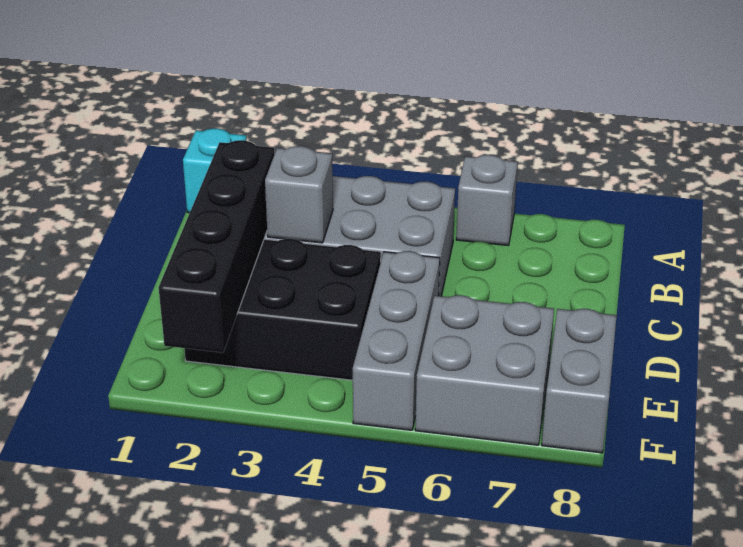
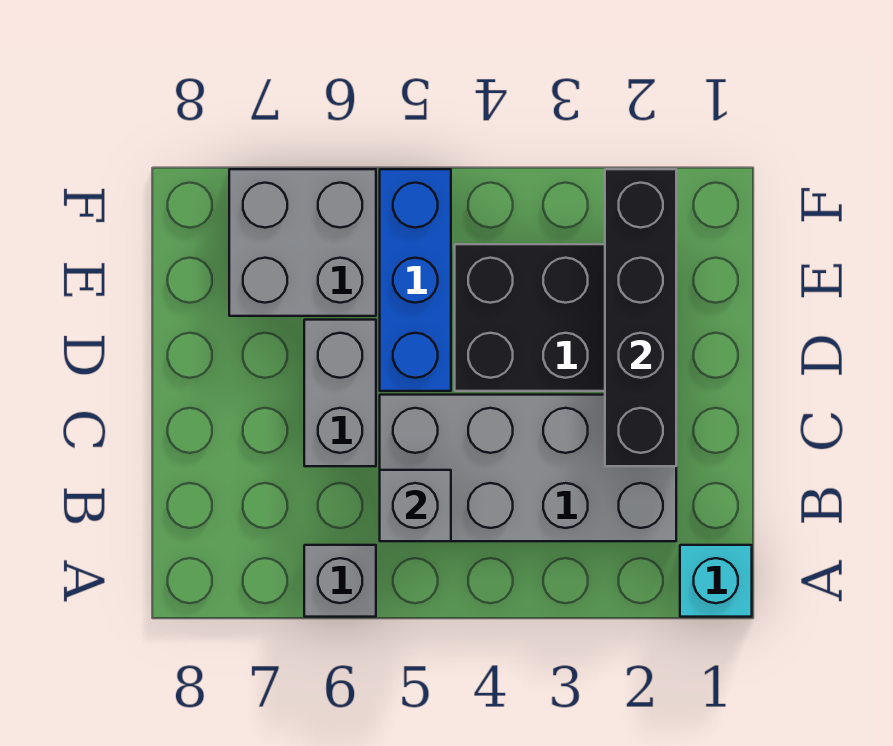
grey 1x1 brick [265,146,333,243] -> grey 1x1 brick moved to [380,470,451,541]
grey 1x3 brick [353,251,440,430] -> blue 1x3 brick [380,169,451,391]
grey 1x2 brick [542,309,617,453] -> grey 1x2 brick moved to [304,320,376,466]

